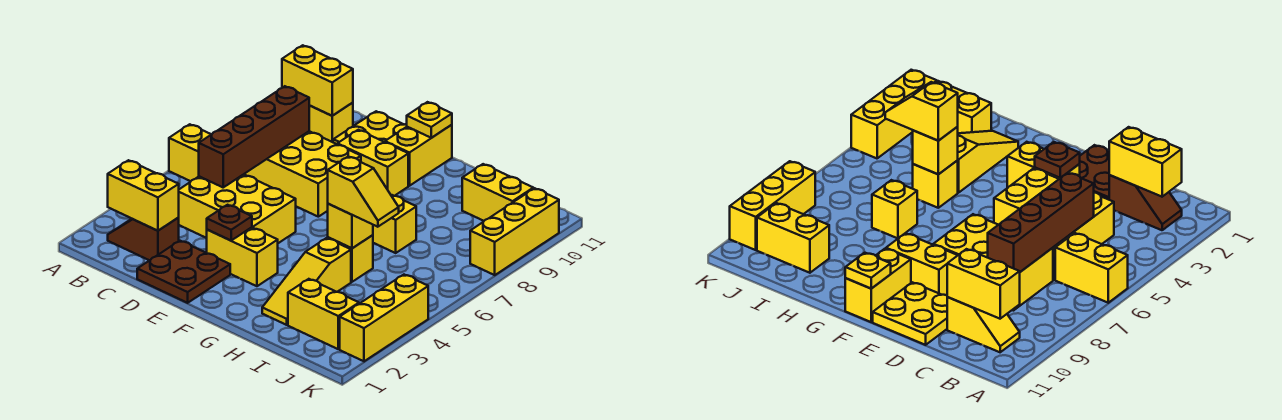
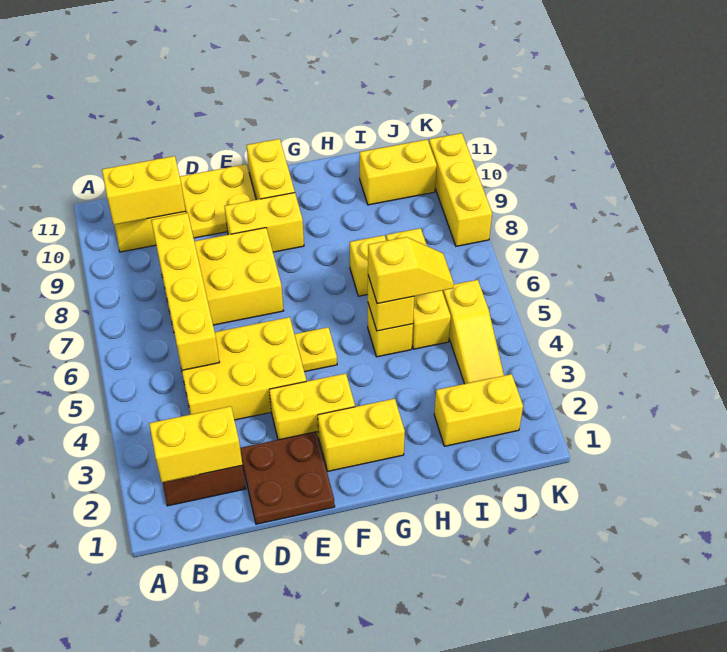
yellow 1x2 brick [169,124,211,181] -> yellow 1x2 brick moved to [318,399,405,471]
brown 1x4 brick [199,86,310,187] -> yellow 1x4 brick [151,213,220,370]
brown 1x1 plate [207,205,252,241] -> none
yellow 1x1 plate [407,102,452,138] -> yellow 1x1 plate moved to [294,327,337,372]
yellow 1x3 slope [262,238,351,325] -> yellow 1x3 slope moved to [442,280,504,384]
yellow 1x3 brick [340,275,428,361] -> yellow 1x3 brick moved to [386,228,451,349]

